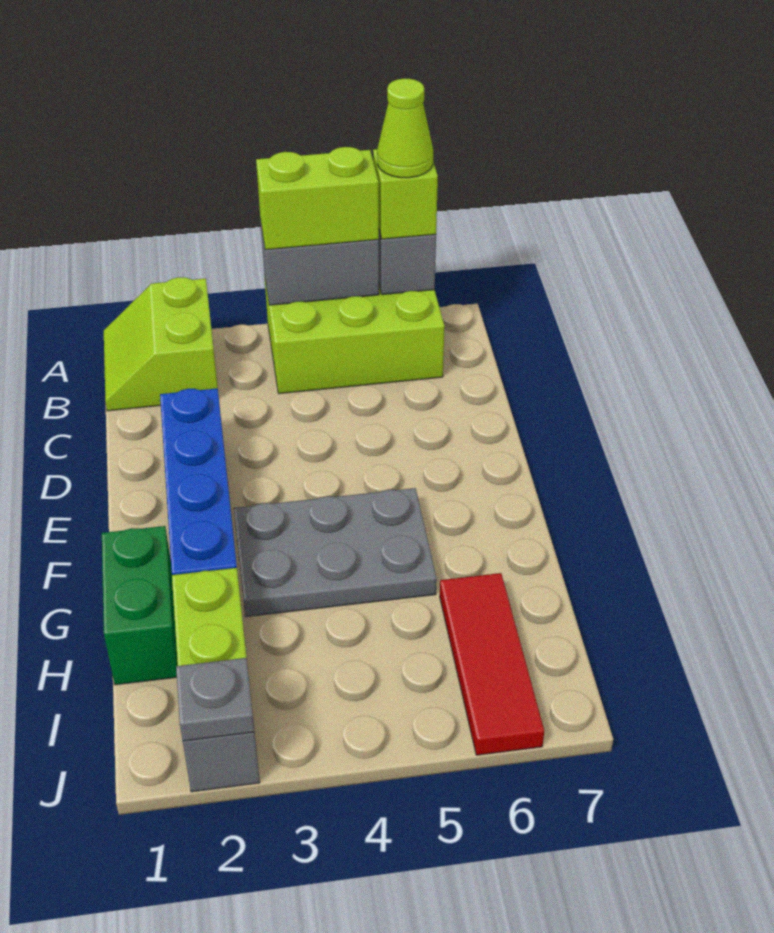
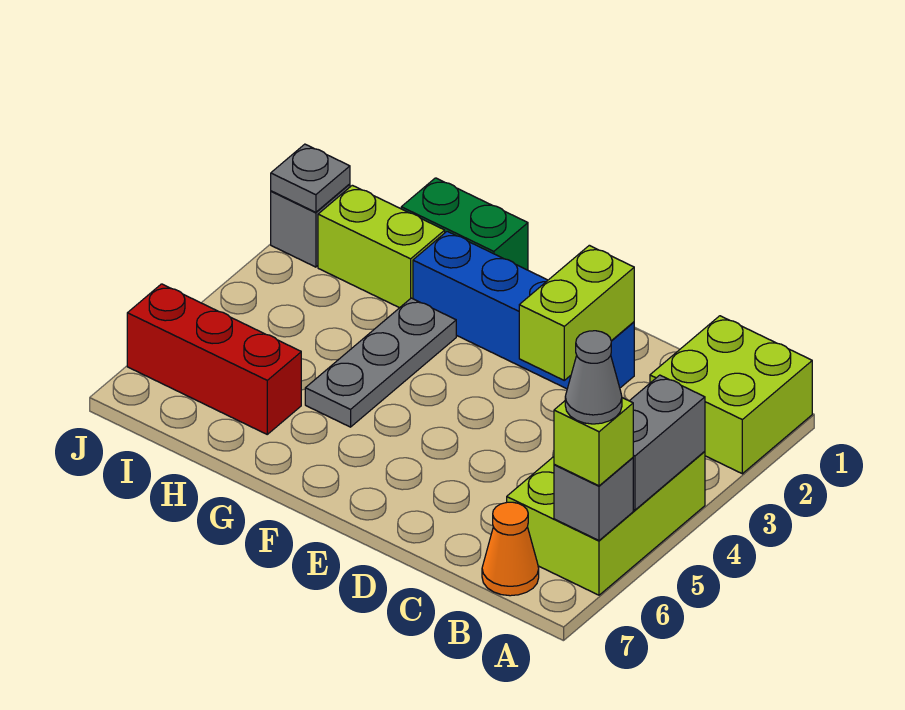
lime 2x2 slope [104,277,218,411] -> lime 2x2 brick [650,316,812,474]
lime 1x2 brick [256,147,379,250] -> lime 1x2 brick moved to [519,245,634,380]
lime 1x1 cone [377,79,433,178] -> grey 1x1 cone [565,331,622,424]
none -> orange 1x1 cone [482,502,539,596]
grey 2x3 plate [234,488,437,617] -> grey 1x3 plate [305,298,456,427]
red 1x3 tile [440,573,544,755] -> red 1x3 brick [127,284,301,434]

